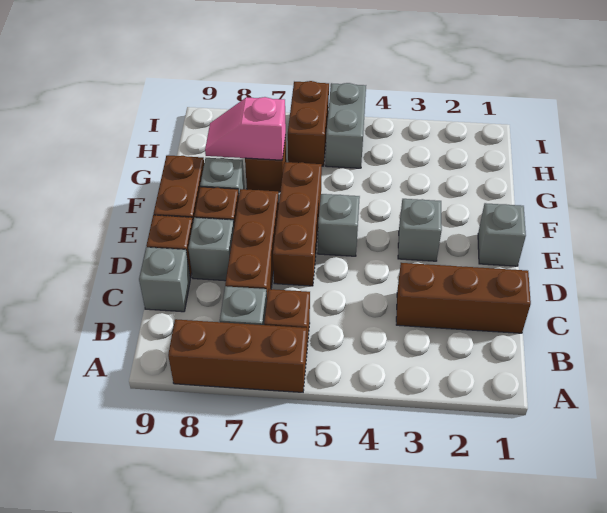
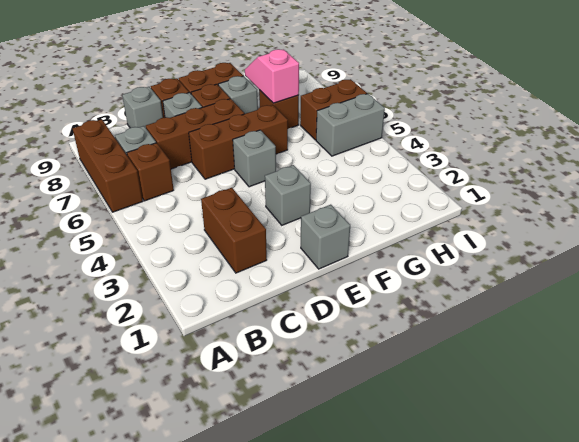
brown 1x3 brick [396,263,531,333] -> brown 1x2 brick [201,188,267,273]

